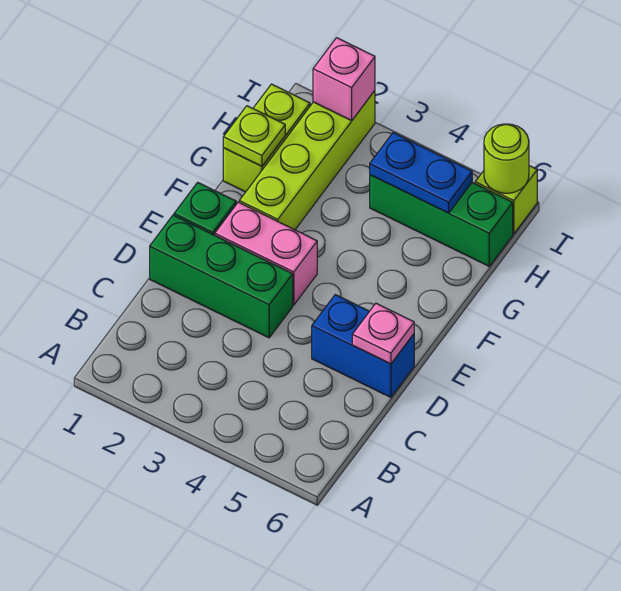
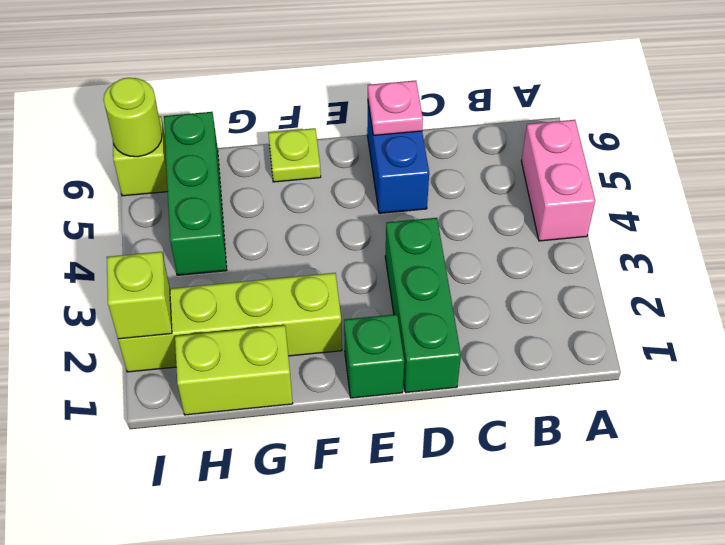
pink 1x2 brick [215,202,317,305] -> pink 1x2 brick moved to [521,120,595,241]
lime 1x1 plate [223,106,285,166] -> lime 1x1 plate moved to [268,128,321,182]
blue 1x2 plate [370,133,472,213] -> none
pink 1x1 brick [313,38,375,121] -> lime 1x1 brick [107,252,172,339]

